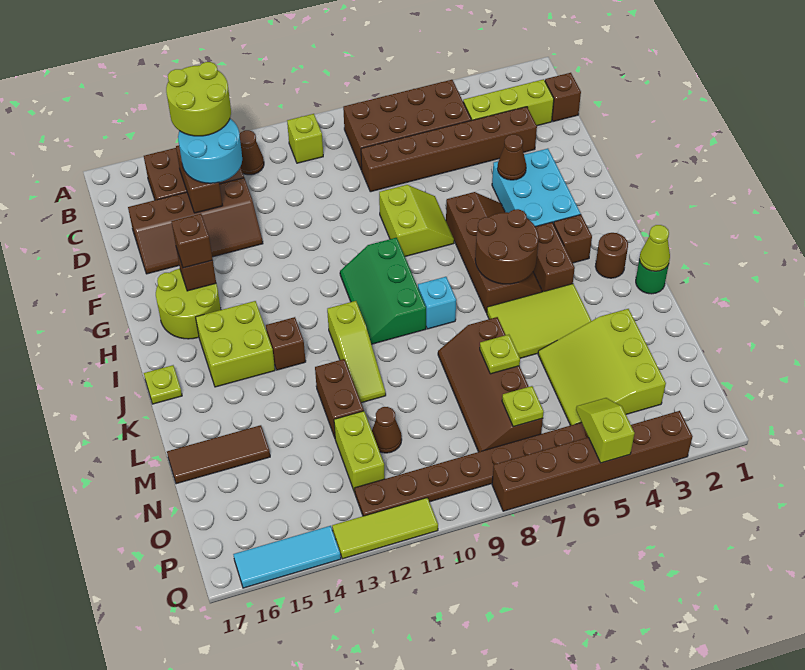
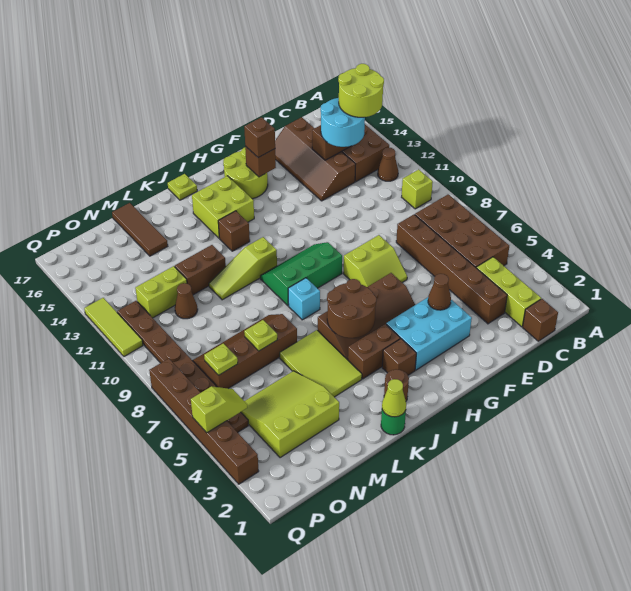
cyan 1x3 tile [233,526,341,588] -> none

